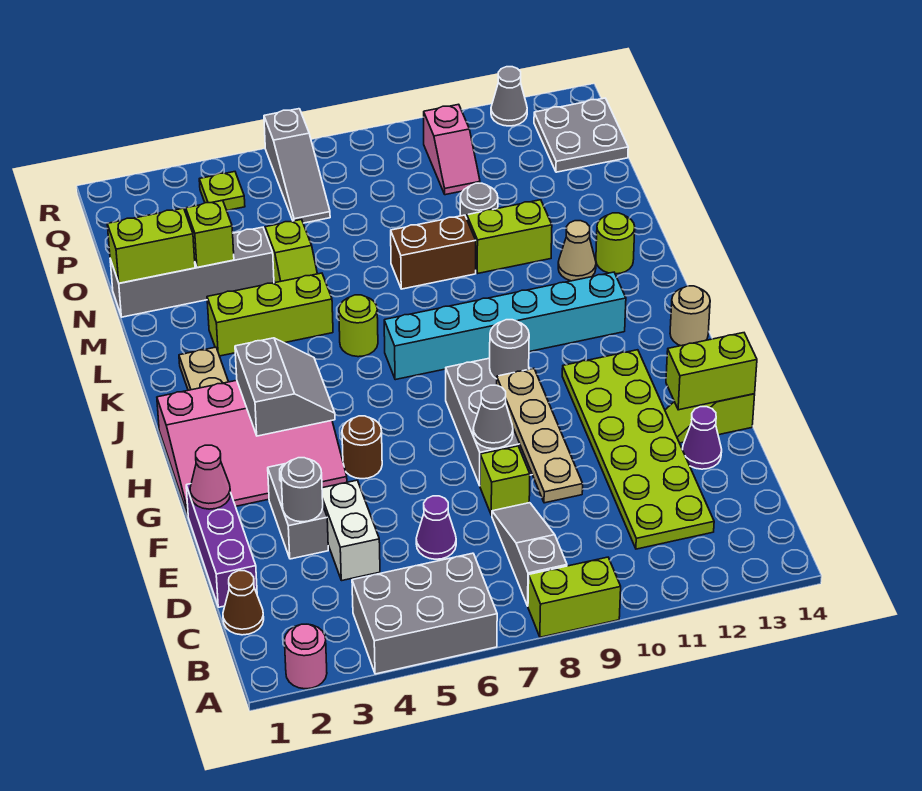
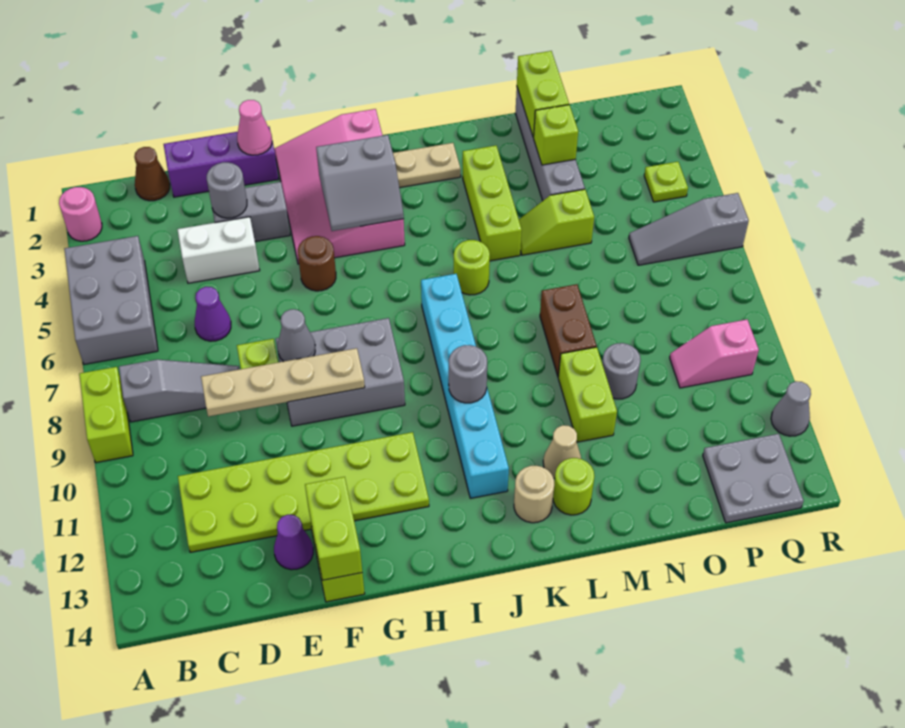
grey 1x1 round brick [490,320,529,379] -> grey 1x1 round brick moved to [449,345,487,403]
tan 1x1 round brick [670,286,710,346] -> tan 1x1 round brick moved to [514,466,554,523]

